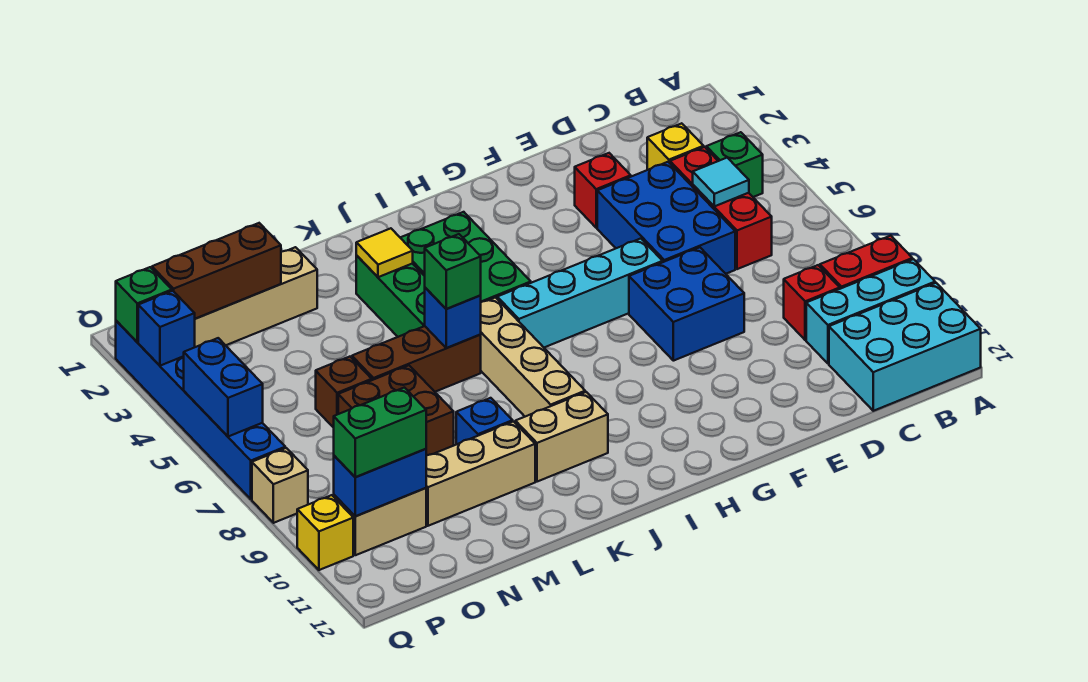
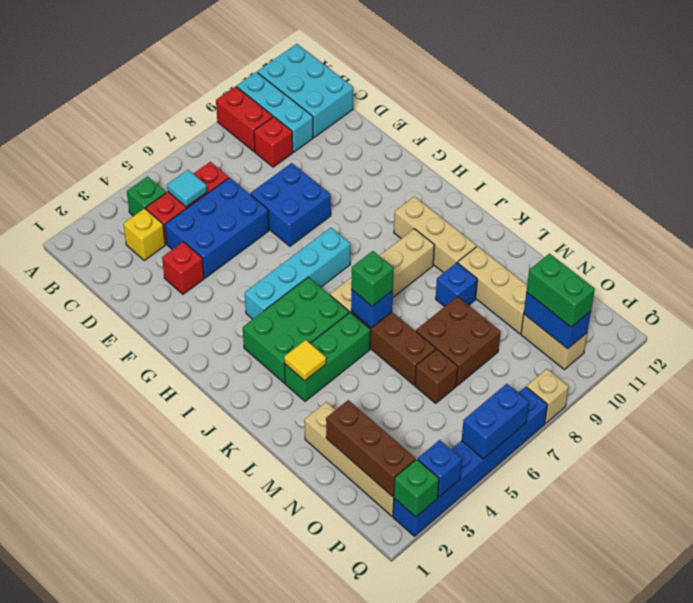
cyan 1x4 brick [497,239,663,347] -> cyan 1x4 brick turned to [245,228,350,319]
tan 1x2 brick [515,392,608,482] -> tan 1x3 brick [394,196,476,273]
yellow 1x1 brick [297,495,353,570] -> none

